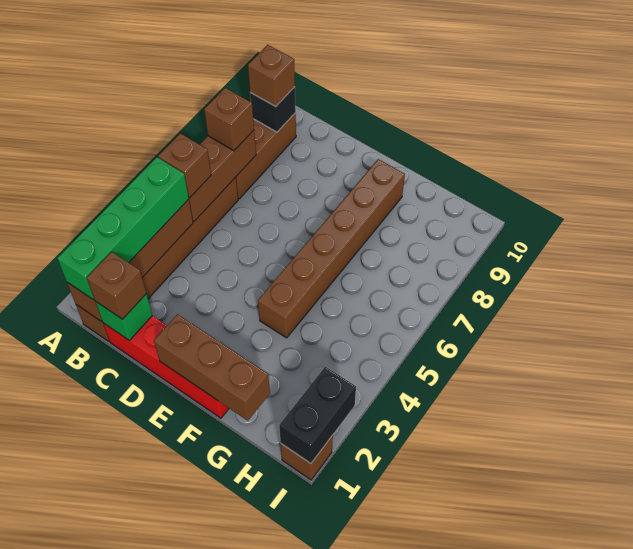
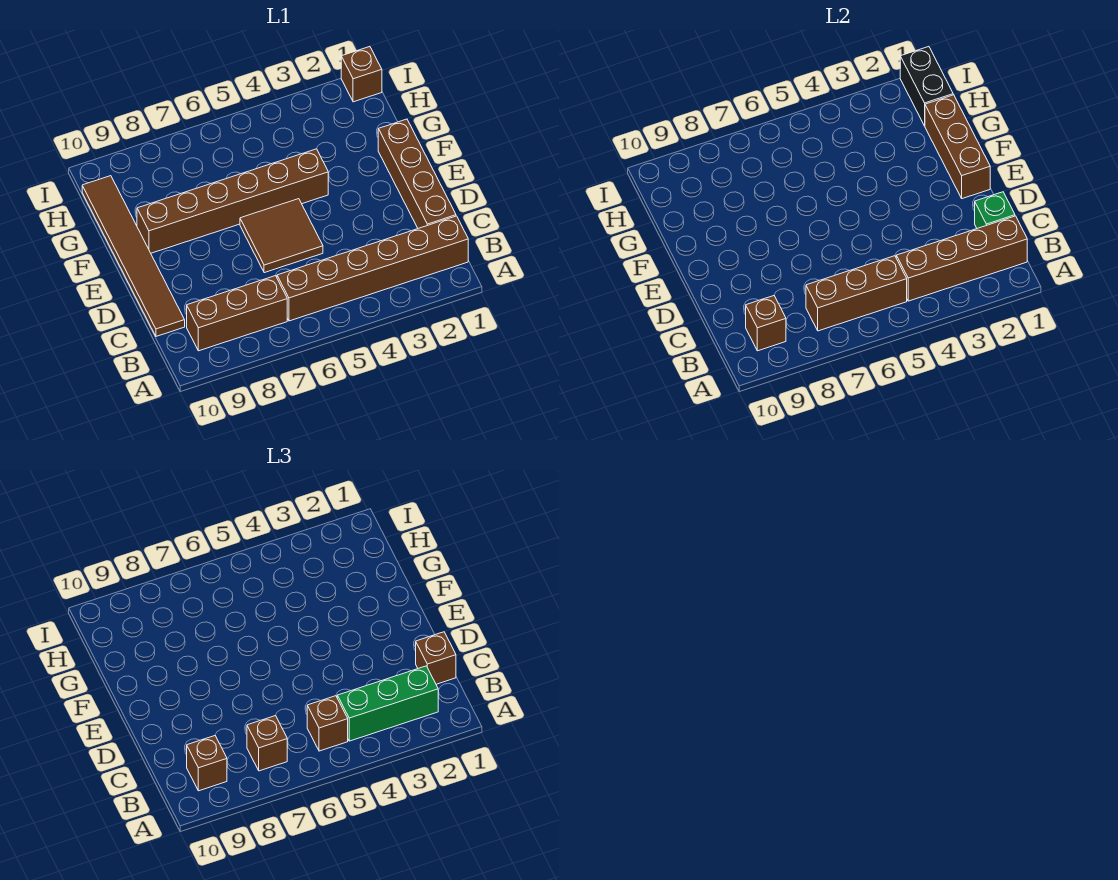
green 1x4 brick [57,157,189,300] -> green 1x3 brick [337,666,438,741]
black 1x1 brick [250,87,296,132] -> brown 1x1 brick [746,296,786,351]
red 1x4 brick [103,316,229,418] -> brown 1x4 brick [378,119,456,228]
none -> brown 1x6 tile [82,176,185,336]
none -> brown 2x2 tile [240,199,323,273]
black 1x2 brick [279,367,356,464] -> black 1x2 brick turned to [900,47,953,126]

